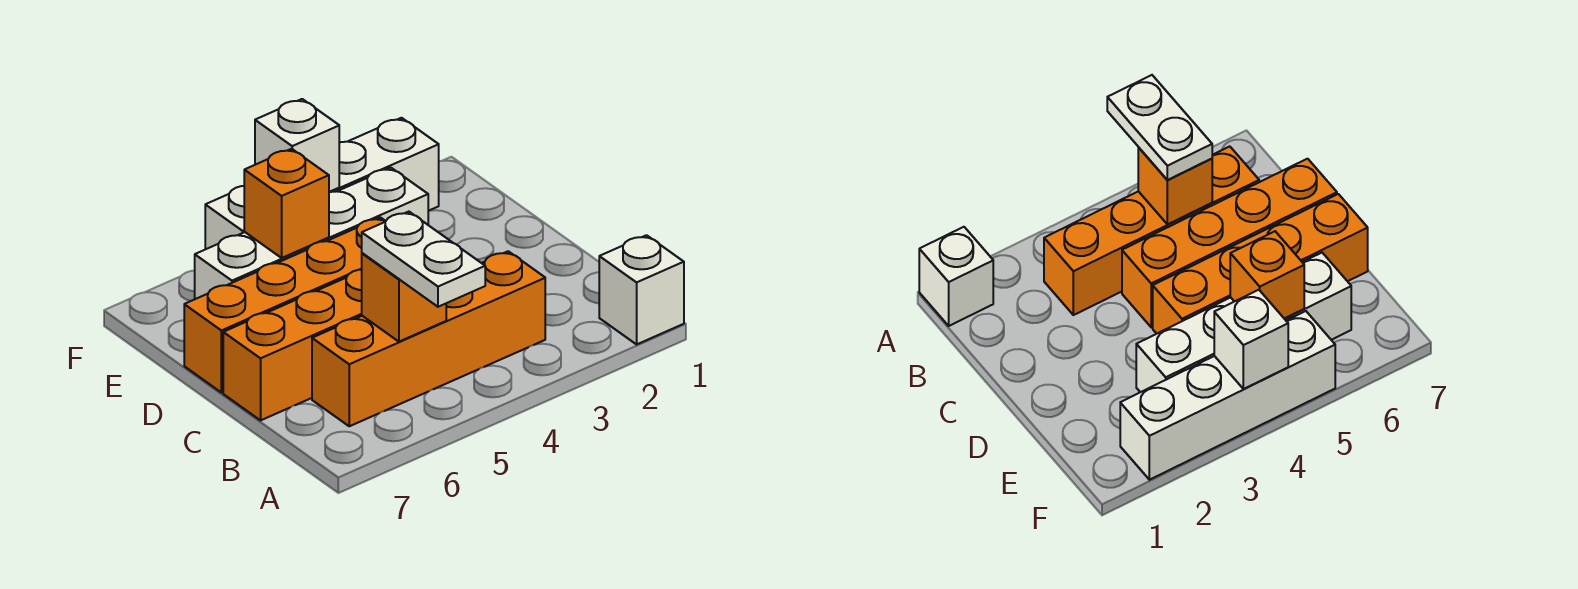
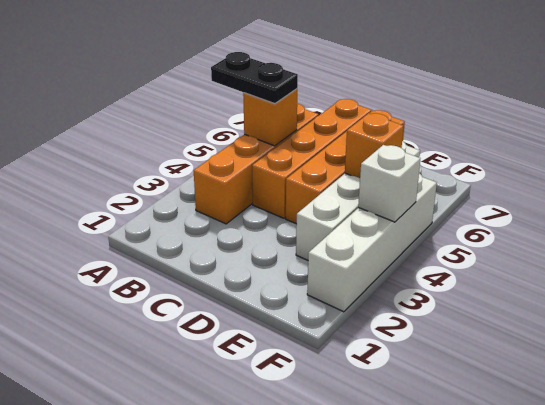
white 1x1 brick [599,235,684,344] -> none
white 1x2 plate [362,212,485,307] -> black 1x2 plate [211,52,298,104]

